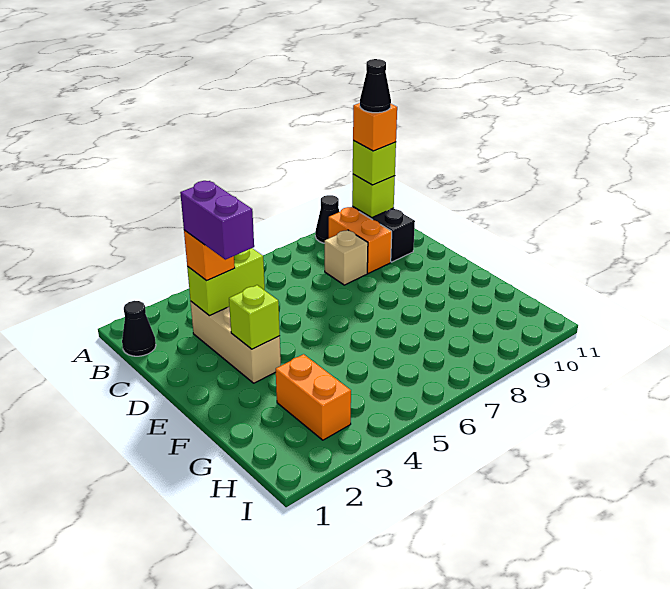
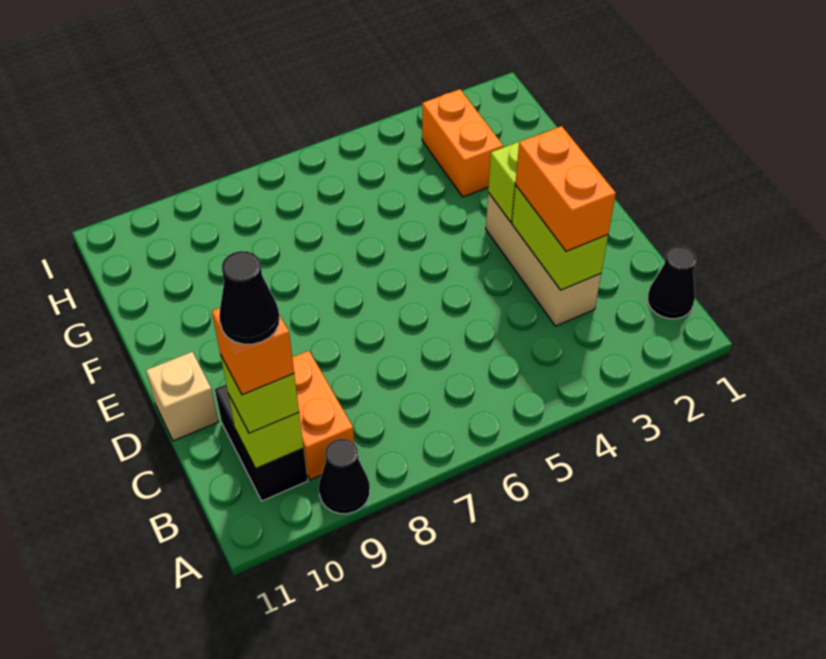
lime 1x2 brick [187,248,265,316] -> lime 1x2 brick turned to [512,185,608,290]
orange 1x1 brick [184,230,235,281] -> orange 1x2 brick [515,126,616,252]
purple 1x2 brick [180,181,254,260] -> none
tan 1x1 brick [325,230,368,285] -> tan 1x1 brick moved to [146,352,219,441]

